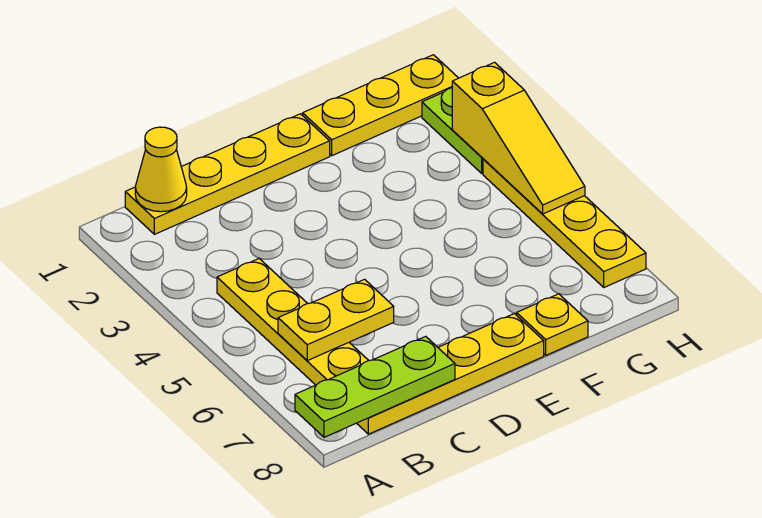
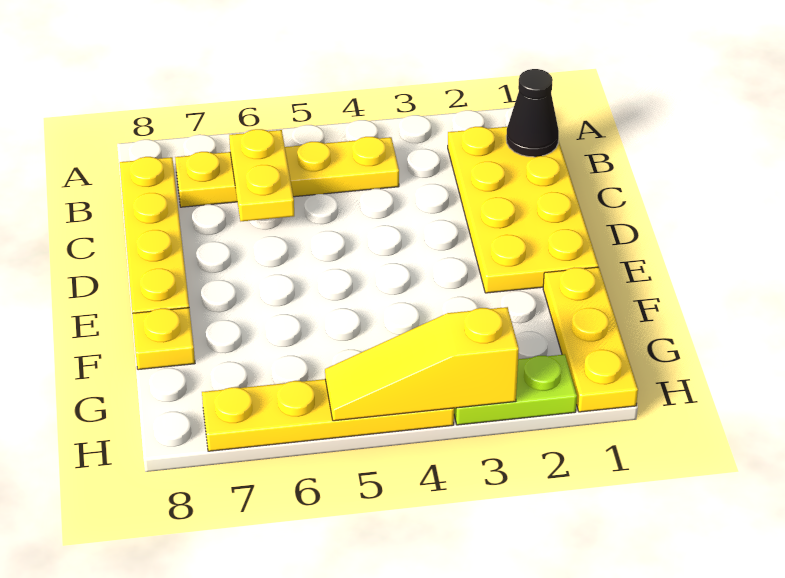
lime 1x3 plate [295,336,455,437] -> none
yellow 1x4 plate [125,114,330,234] -> yellow 2x4 plate [448,127,598,293]
yellow 1x1 cone [135,127,187,212] -> black 1x1 cone [506,69,559,157]

